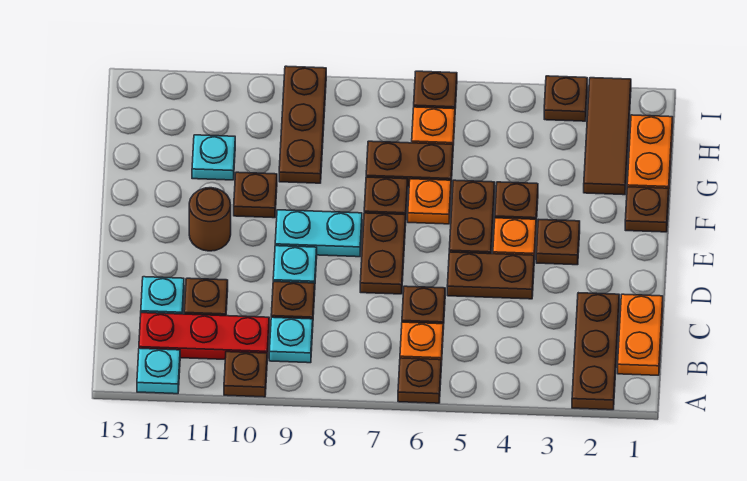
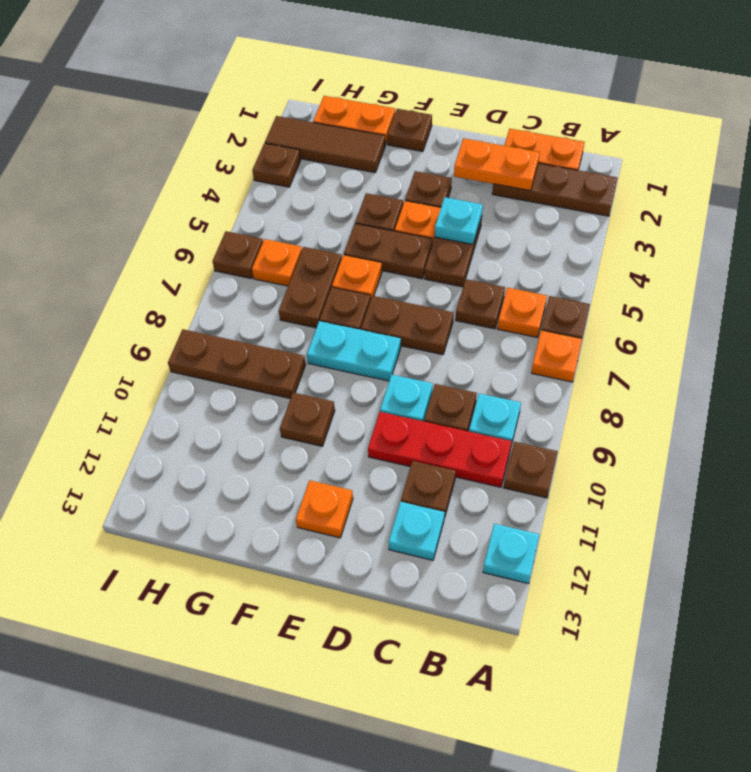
none -> orange 1x1 plate [531,330,582,382]
red 1x3 plate [139,313,269,359] -> red 1x3 plate turned to [368,412,512,487]
none -> orange 1x2 plate [454,138,540,191]
cyan 1x2 plate [275,210,362,257] -> cyan 1x2 plate turned to [307,321,401,381]
brown 1x1 round brick [189,188,231,251] -> none
none -> orange 1x1 plate [296,480,353,538]
cyan 1x1 plate [192,135,235,180] -> cyan 1x1 plate moved to [435,197,483,244]

